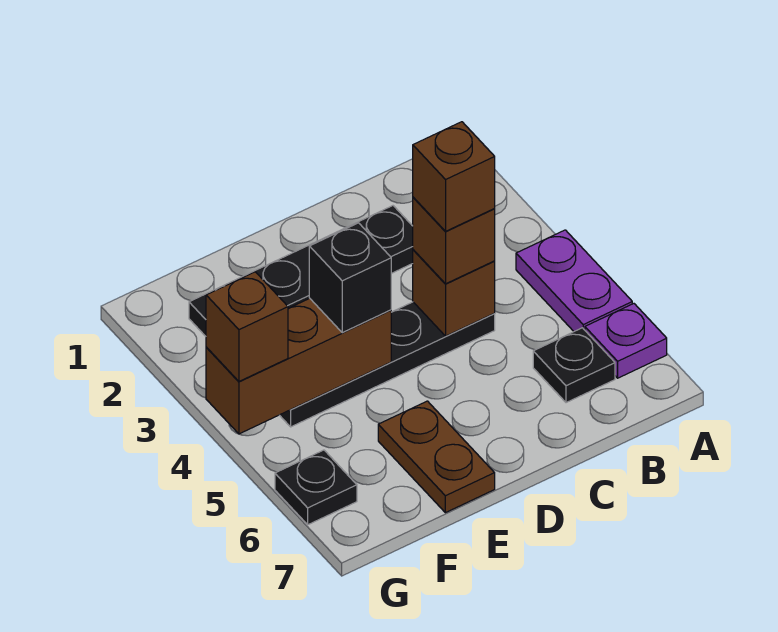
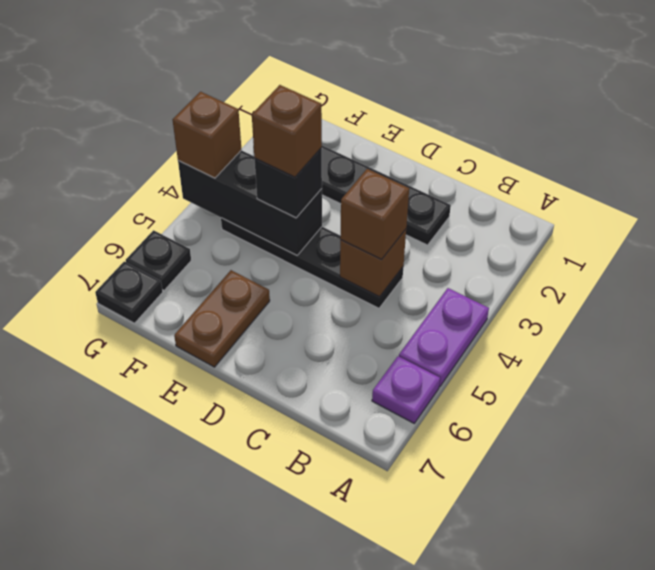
black 1x1 plate [533,328,615,403] -> black 1x1 plate moved to [95,261,163,323]
brown 1x1 brick [413,122,495,231] -> brown 1x1 brick moved to [252,85,322,177]
brown 1x3 brick [206,298,391,434] -> black 1x3 brick [178,150,322,255]

